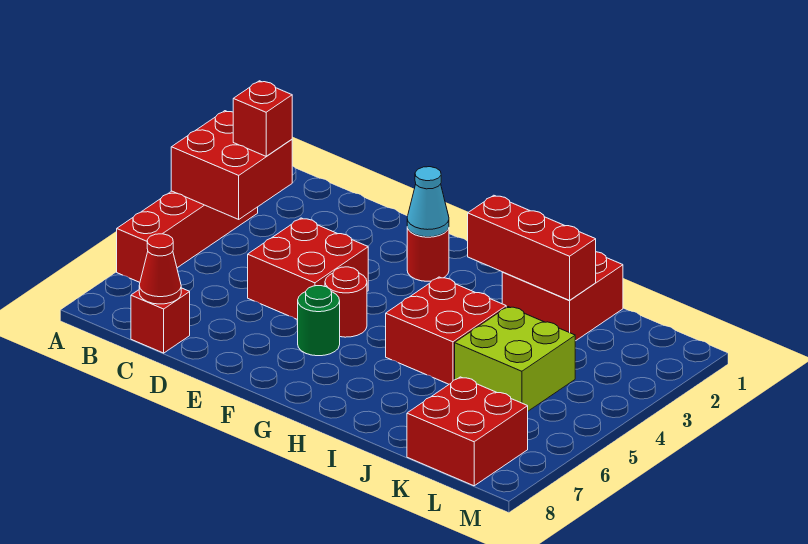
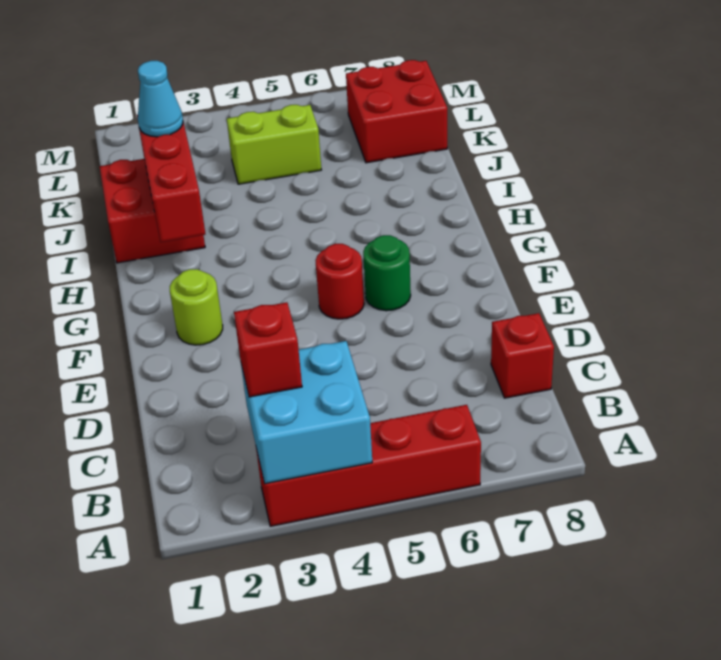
red 2x2 brick [171,111,292,219] -> cyan 2x2 brick [241,341,372,484]
red 1x1 cone [139,234,181,304] -> none
red 2x2 brick [248,218,368,320] -> none
red 1x1 round brick [407,227,449,281] -> lime 1x1 round brick [170,269,223,345]
cyan 1x1 cone [407,167,449,237] -> cyan 1x1 cone moved to [138,61,183,137]
red 2x2 brick [386,277,506,384] -> none
lime 2x2 brick [455,307,575,411] -> lime 1x2 brick [227,105,321,184]

